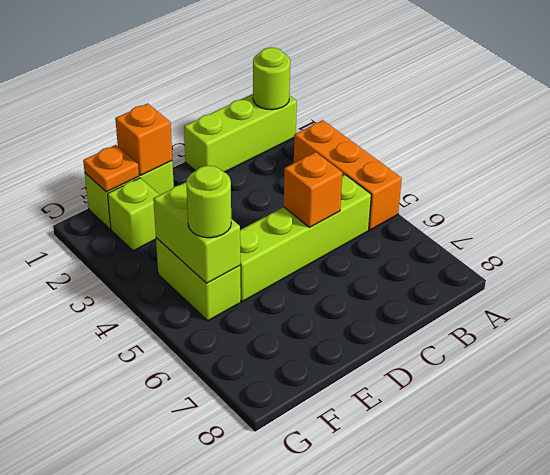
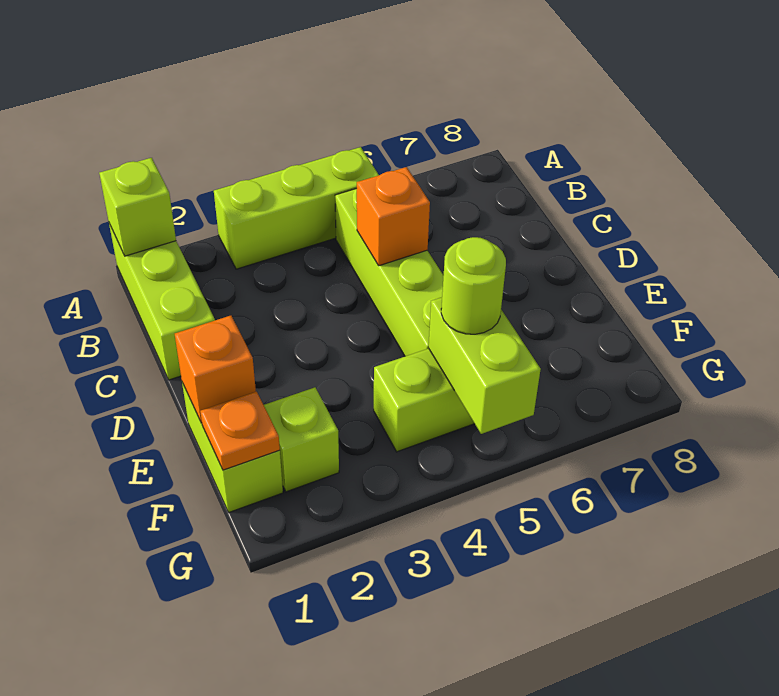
lime 1x1 round brick [253,48,290,110] -> lime 1x1 brick [99,158,176,256]
orange 1x3 brick [294,120,402,230] -> lime 1x3 brick [214,147,379,269]
lime 1x2 brick [153,182,240,283] -> lime 1x2 brick turned to [429,297,541,434]

